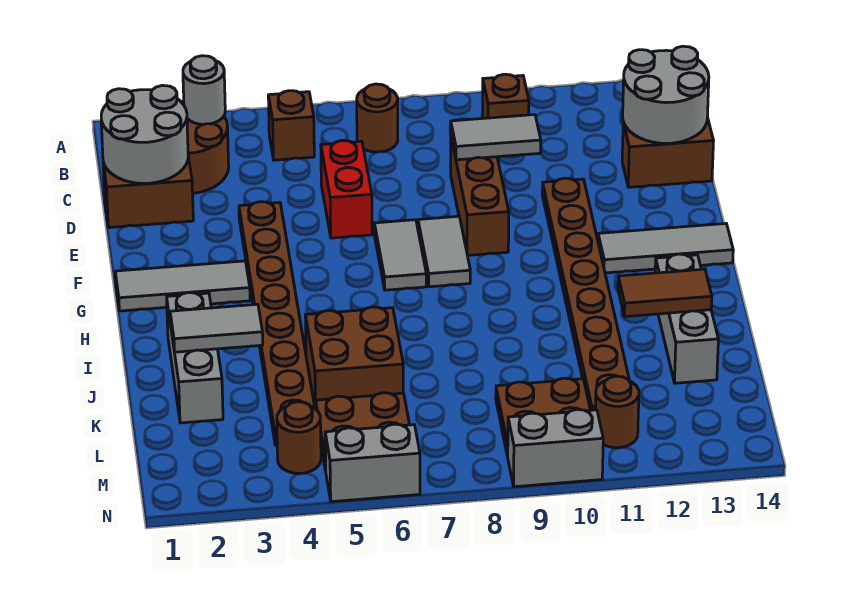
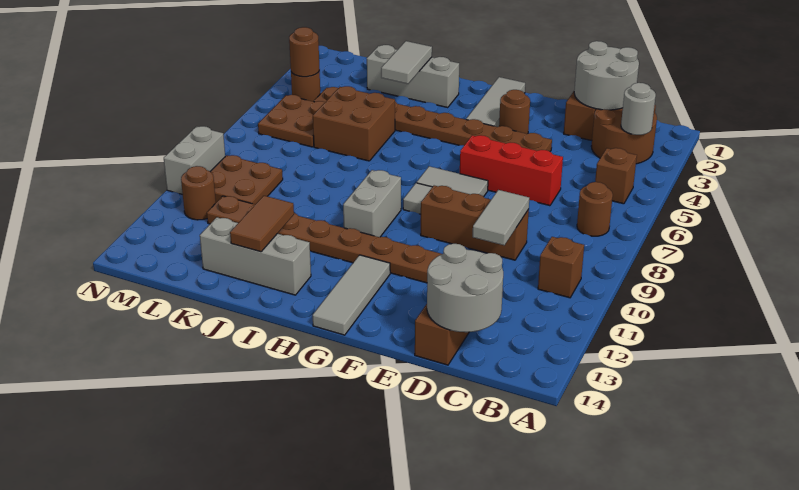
red 1x2 brick [321,140,372,238] -> red 1x3 brick [460,135,563,206]
none -> brown 1x1 round brick [499,90,530,134]
none -> brown 1x1 round brick [289,27,319,77]
grey 1x2 brick [325,424,420,502] -> grey 1x2 brick moved to [343,170,401,237]

